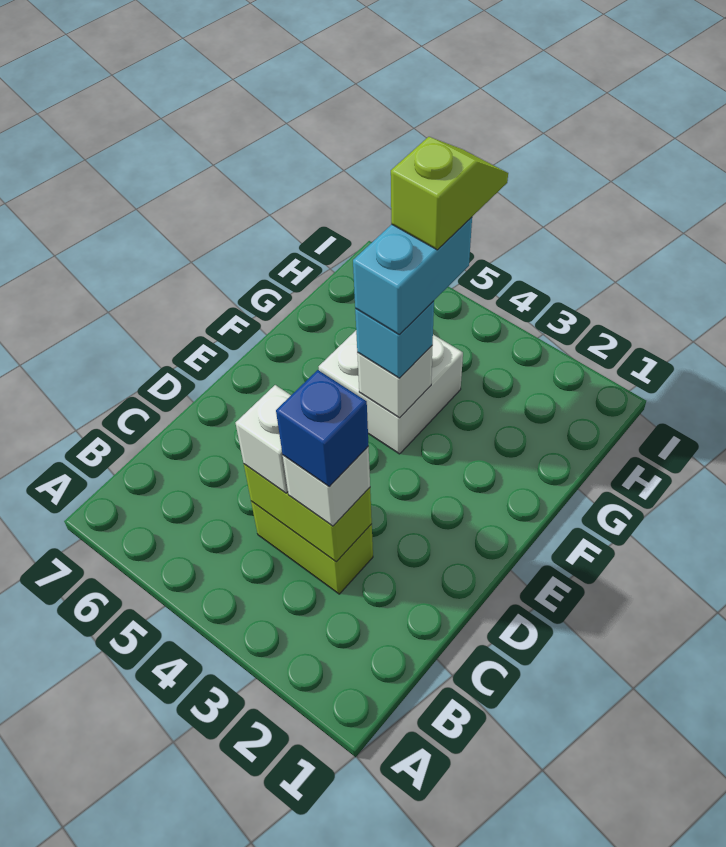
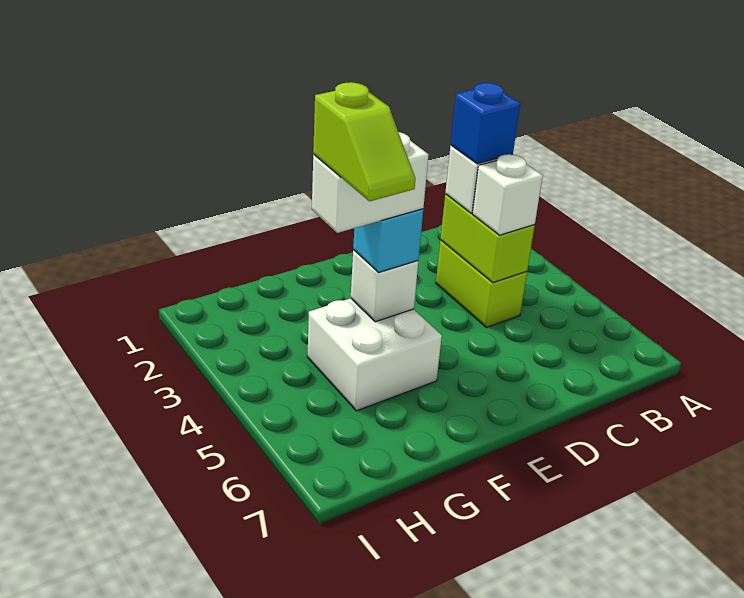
cyan 1x2 brick [353,217,472,334] -> white 1x2 brick [312,132,429,233]
lime 1x2 slope [391,137,508,250] -> lime 1x2 slope turned to [313,82,415,201]

